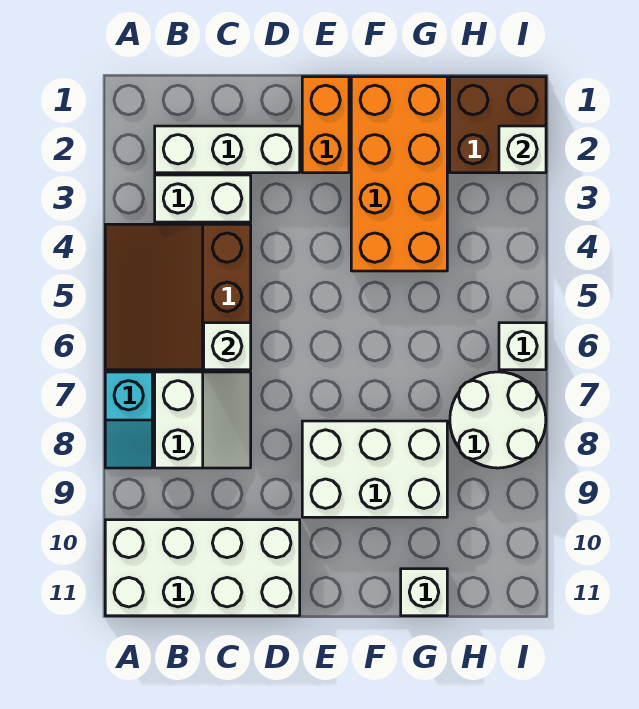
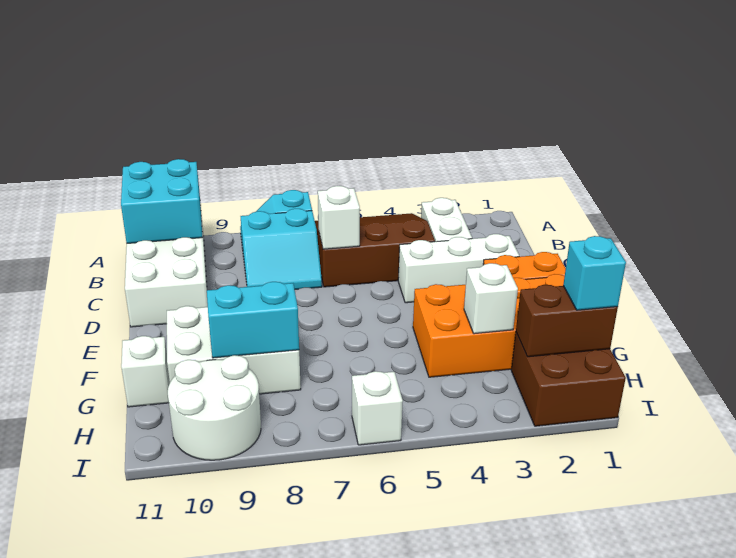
none -> cyan 2x2 brick [121,159,203,243]
white 1x3 brick [155,126,300,173] -> white 1x3 brick turned to [398,234,519,303]
white 2x2 slope [155,372,251,468] -> cyan 2x2 slope [241,209,322,289]
white 2x3 brick [302,421,447,517] -> white 2x3 brick turned to [167,306,301,394]
none -> cyan 1x2 brick [207,282,299,358]
none -> brown 1x2 brick [516,285,618,357]
none -> cyan 1x1 brick [563,236,626,310]
white 2x2 round brick [450,372,546,468] -> white 2x2 round brick moved to [168,355,261,460]
white 1x1 brick [499,126,546,173] -> white 1x1 brick moved to [464,263,518,334]

